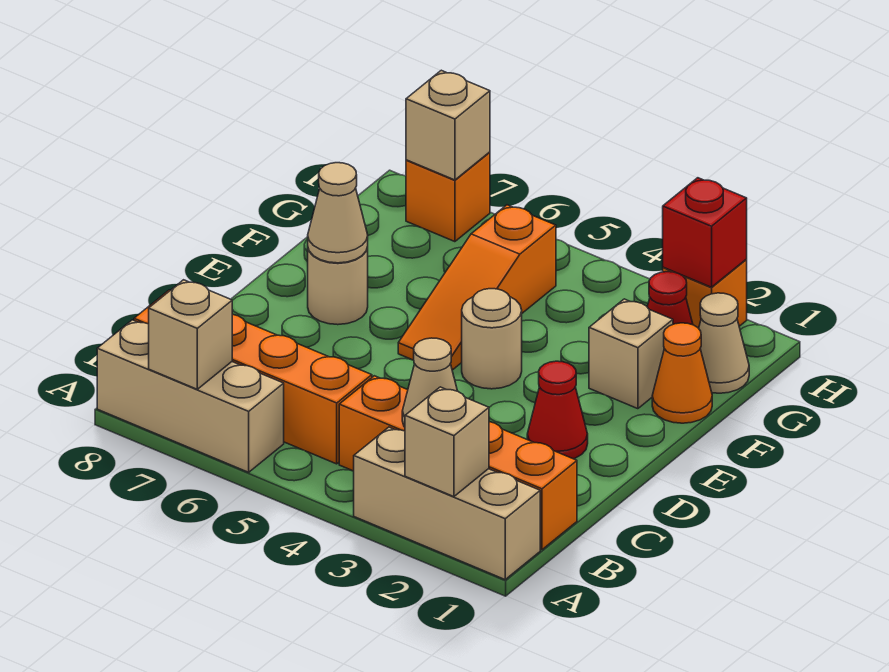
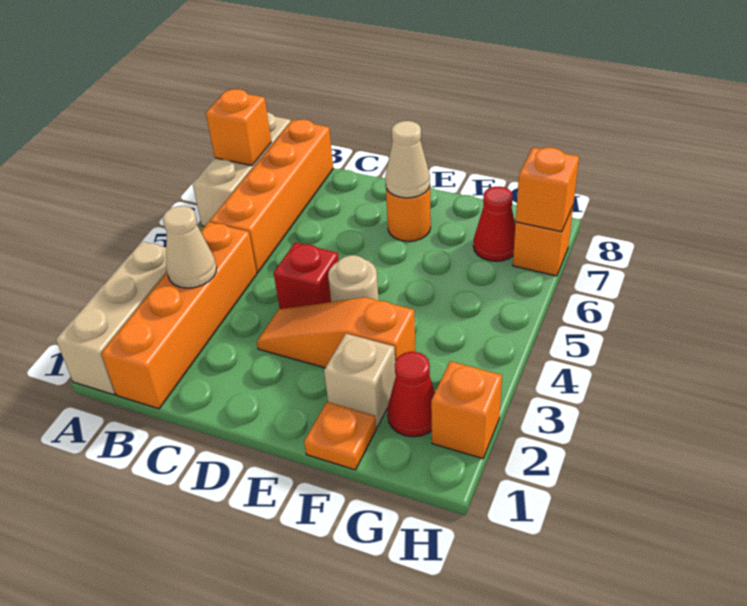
tan 1x1 brick [405,387,489,497] -> none
tan 1x1 brick [149,280,232,389] -> orange 1x1 brick [206,89,271,166]
red 1x1 cone [527,361,588,459] -> red 1x1 cone moved to [473,187,515,261]
orange 1x3 slope [398,205,556,370] -> orange 1x3 slope moved to [257,297,415,368]
tan 1x1 round brick [308,247,368,325] -> orange 1x1 round brick [386,187,431,241]
orange 1x1 cone [652,323,712,423] -> orange 1x1 plate [304,402,376,470]
tan 1x1 cone [699,293,749,393] -> none
red 1x1 brick [663,178,747,287] -> red 1x1 brick moved to [274,243,339,309]
tan 1x1 brick [406,70,490,180] -> orange 1x1 brick [516,147,579,232]

